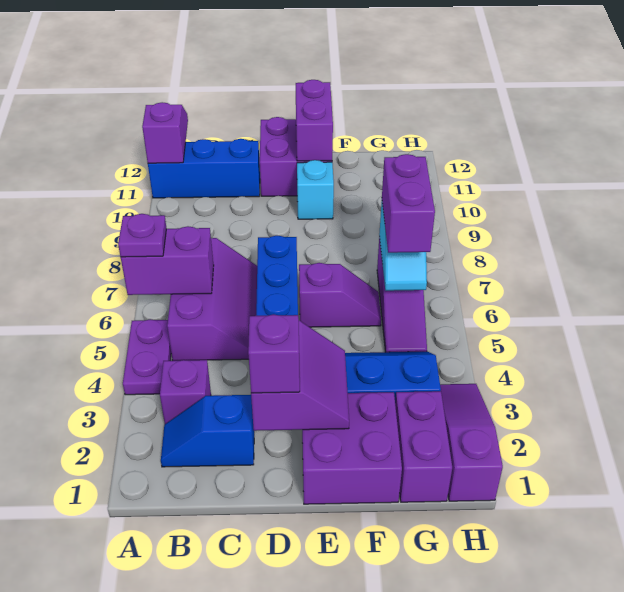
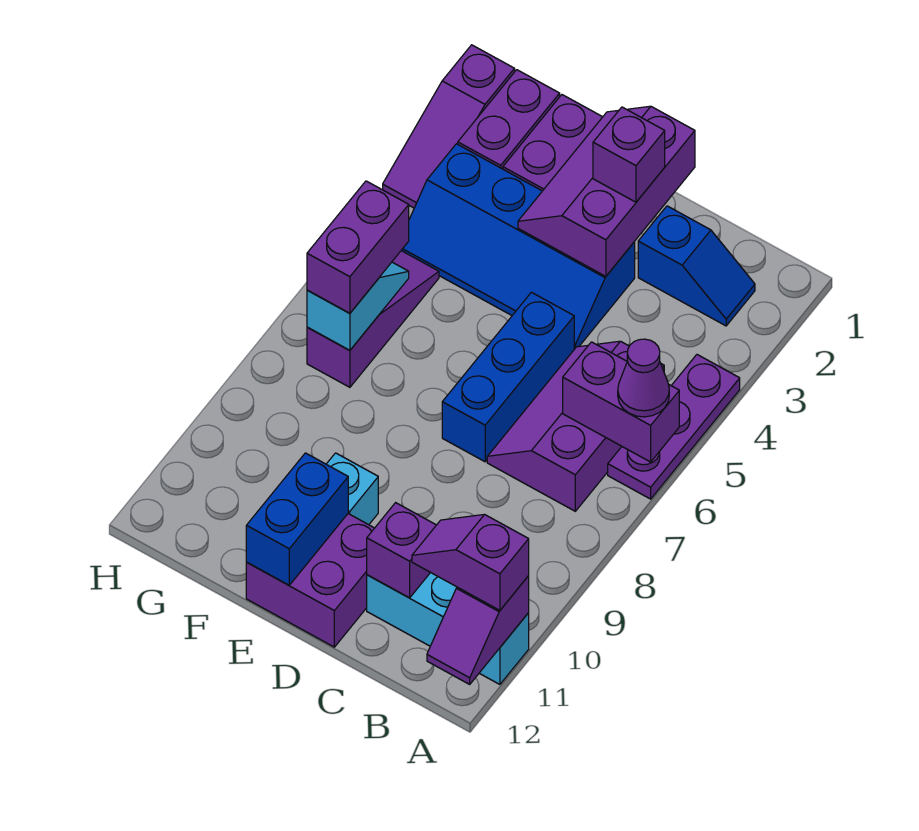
purple 1x2 plate [123,319,171,395] -> purple 1x3 plate [608,355,740,499]
purple 1x1 plate [118,214,166,257] -> purple 1x1 cone [618,339,669,417]
blue 1x3 brick [148,139,260,198] -> cyan 1x3 brick [367,573,529,684]
purple 1x1 brick [160,360,211,424] -> purple 1x1 brick moved to [367,503,436,598]
purple 2x2 slope [251,321,349,431] -> purple 2x3 slope [518,106,695,276]
purple 1x2 slope [299,263,381,327] -> purple 1x2 slope moved to [412,515,529,610]
purple 1x2 brick [296,80,333,161] -> blue 1x2 brick [246,453,348,585]

